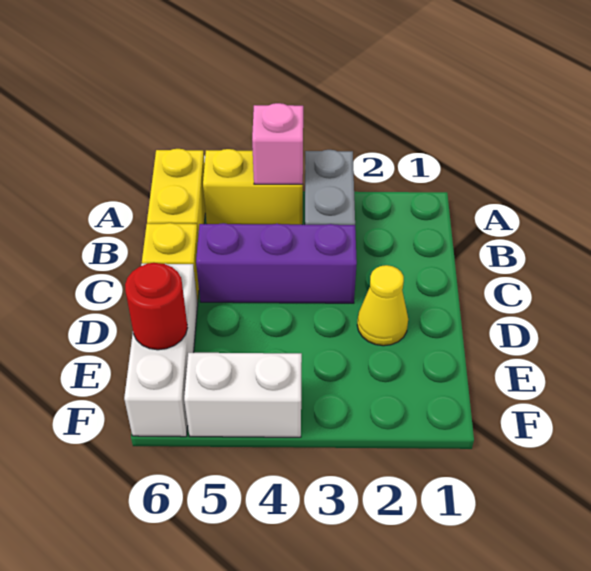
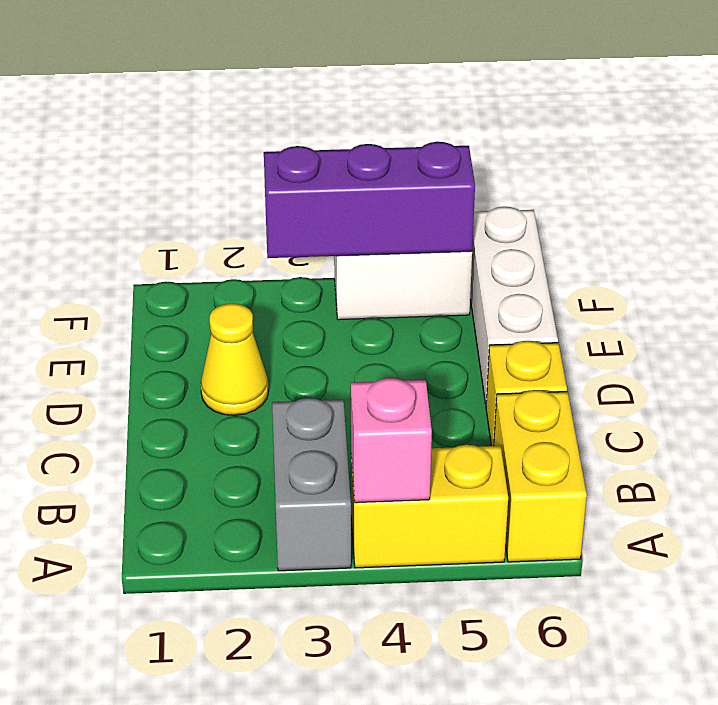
purple 1x3 brick [196,223,357,303] -> purple 1x3 brick moved to [264,142,475,258]
red 1x1 round brick [125,263,188,350] -> none

